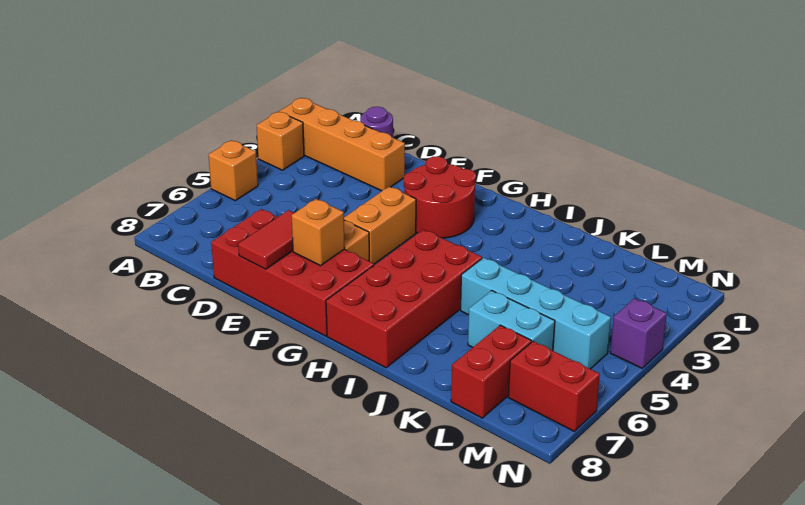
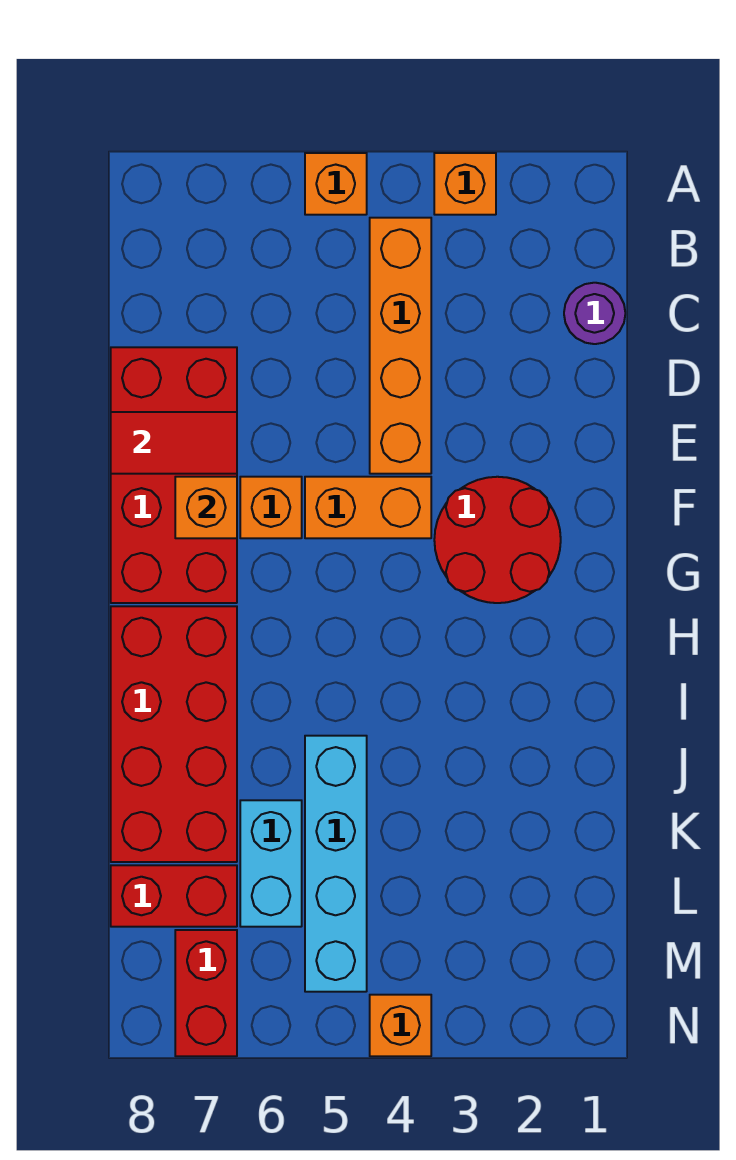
orange 1x4 brick [280,98,405,191] -> orange 1x4 brick moved to [370,218,431,474]
red 2x4 brick [326,229,482,368] -> red 2x4 brick turned to [111,606,237,862]
purple 1x1 brick [610,298,667,368] -> orange 1x1 brick [370,995,431,1056]

